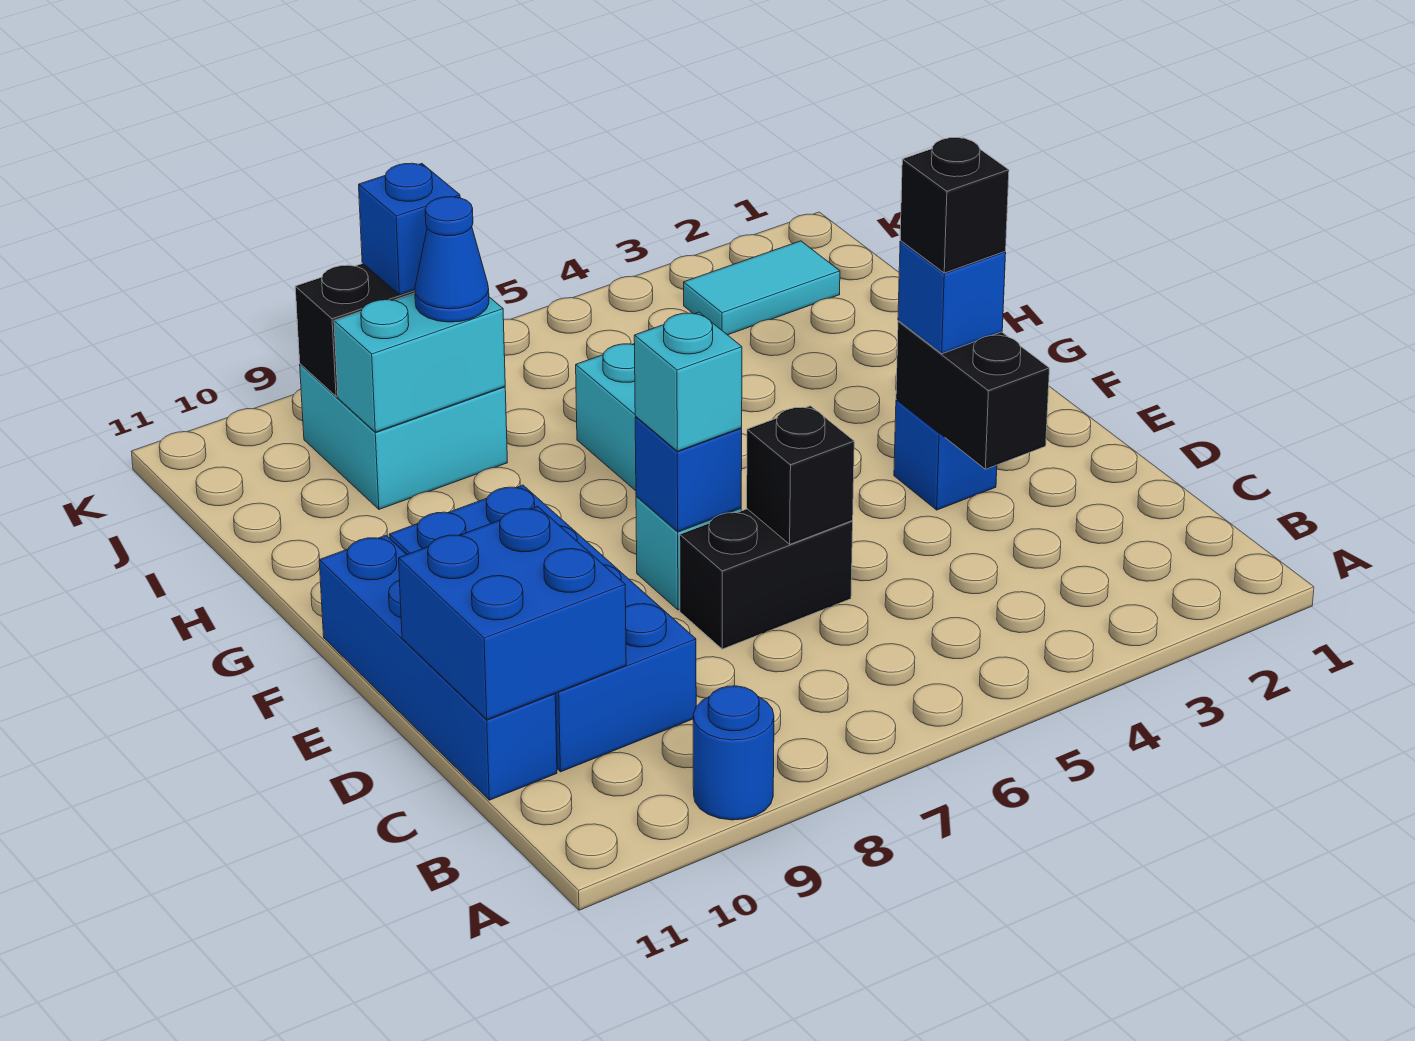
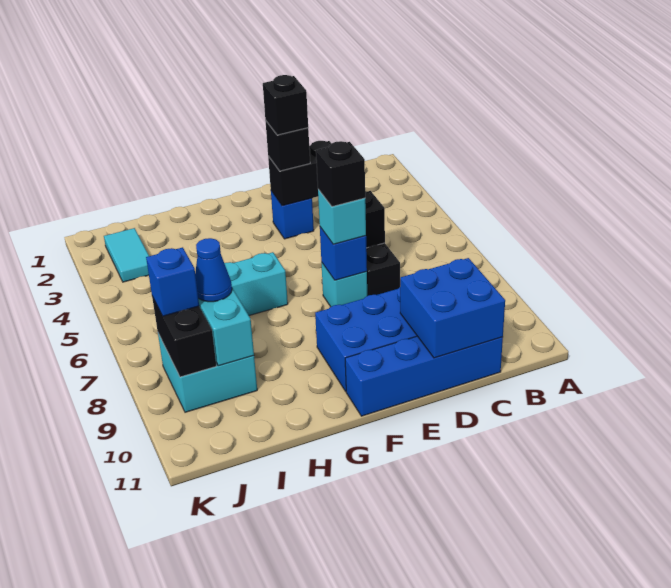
blue 1x1 round brick [693,686,774,820] -> none
blue 1x1 brick [898,241,1006,354] -> black 1x1 brick [265,120,310,171]
none -> black 1x1 brick [316,141,365,207]

